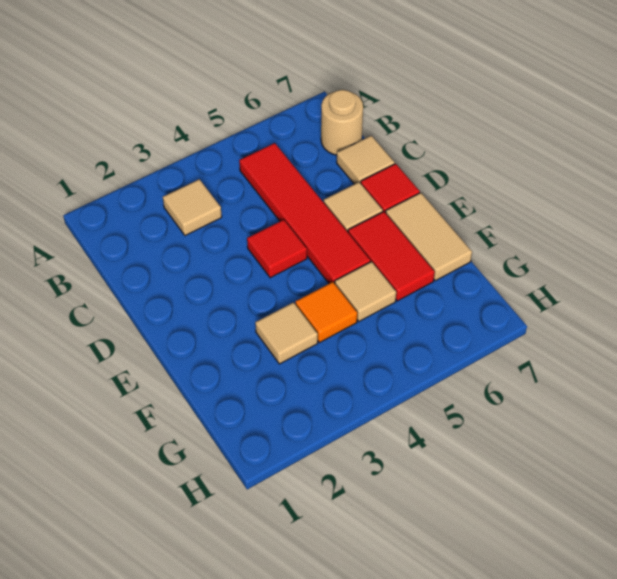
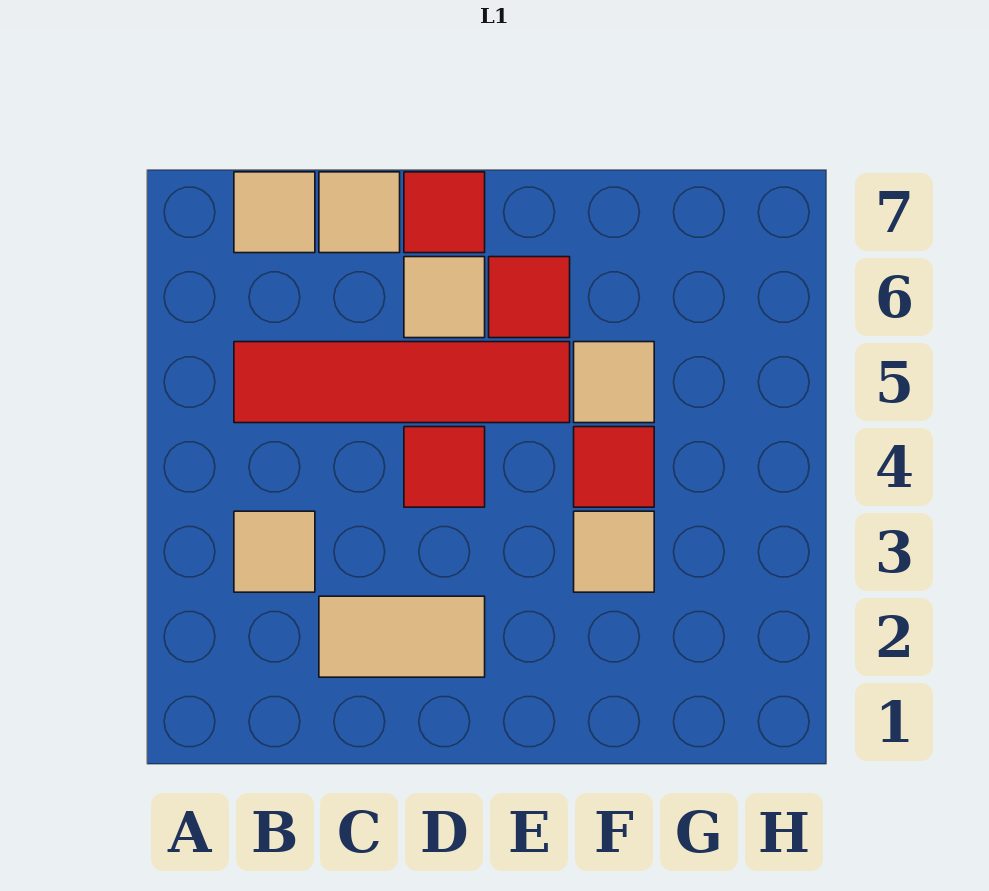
tan 1x1 round brick [321,90,363,155] -> tan 1x1 tile [234,172,315,253]
red 1x2 tile [348,212,435,301] -> red 1x1 tile [489,257,570,338]
tan 1x2 tile [386,193,472,281] -> tan 1x2 tile moved to [319,596,485,677]
orange 1x1 tile [295,282,357,343] -> red 1x1 tile [574,427,654,507]

